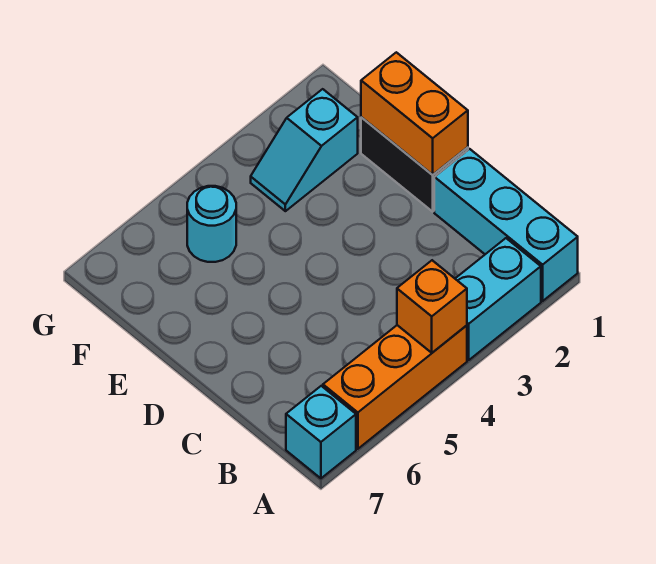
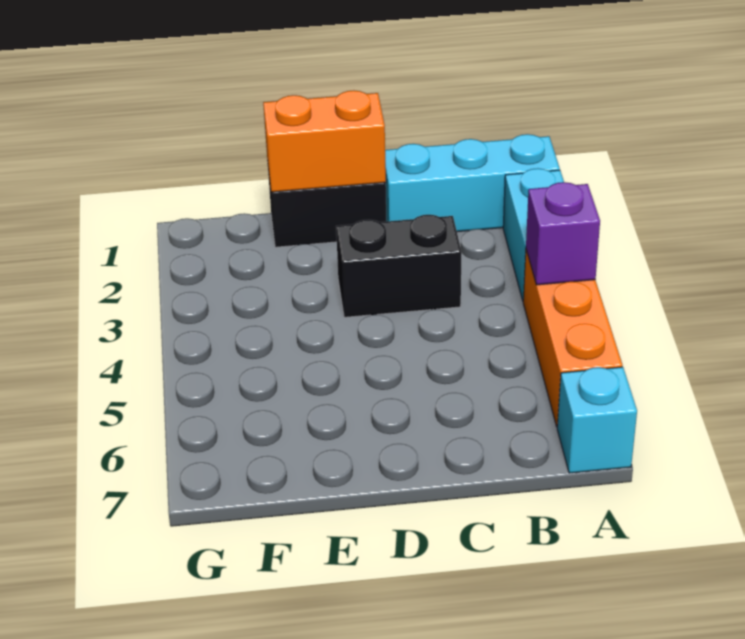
orange 1x1 brick [397,260,467,353] -> purple 1x1 brick [526,182,600,285]
none -> black 1x2 brick [336,215,462,317]
cyan 1x2 slope [251,89,358,211] -> none
cyan 1x1 round brick [187,186,236,262] -> none

